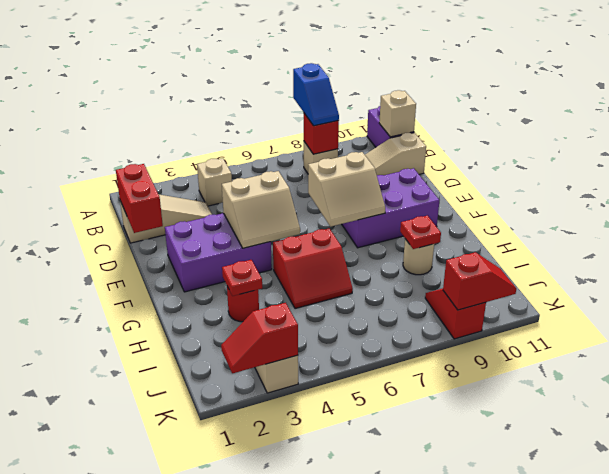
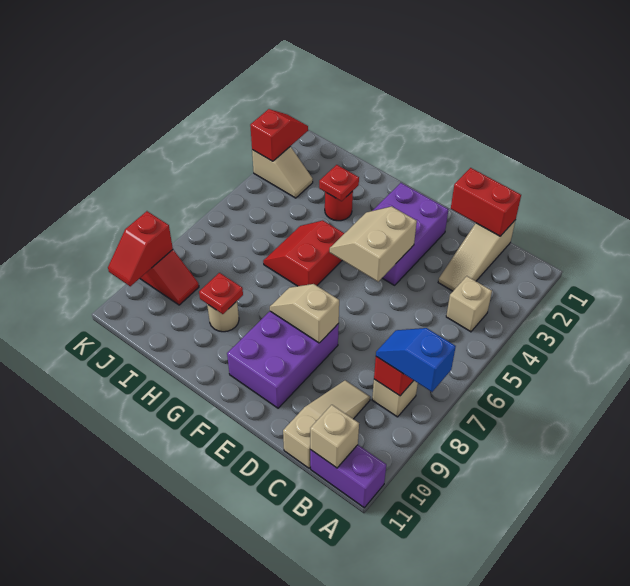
tan 2x2 slope [308,152,385,227] -> tan 1x2 slope [270,284,339,343]

